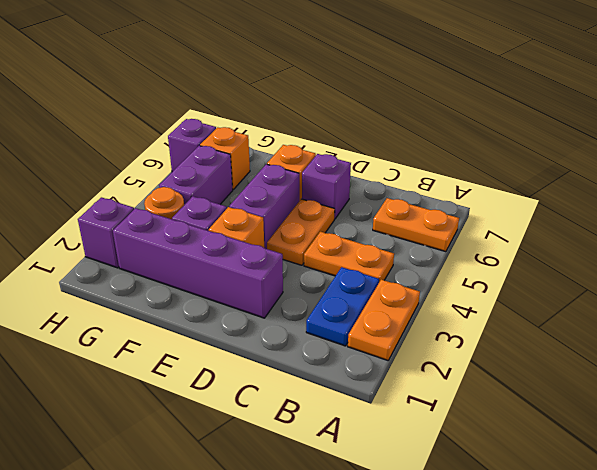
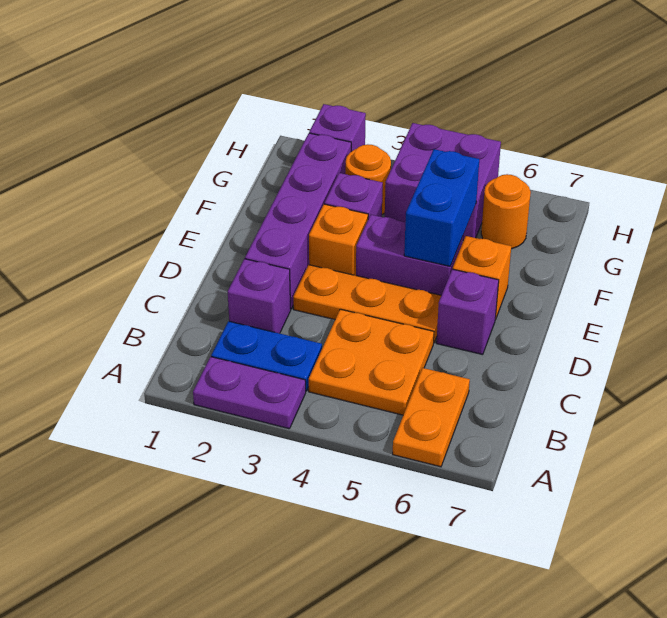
orange 1x2 plate [348,280,420,360] -> purple 1x2 plate [193,357,306,429]
orange 1x2 plate [304,232,394,282] -> orange 2x2 plate [309,309,434,415]
orange 1x2 plate [267,199,335,265] -> orange 1x3 plate [293,265,441,342]
none -> blue 1x2 brick [404,149,479,266]
purple 1x2 brick [159,146,233,205] -> purple 2x2 brick [385,123,501,241]
orange 1x1 brick [200,127,250,189] -> orange 1x1 round brick [481,174,531,249]
purple 1x1 brick [168,119,216,172] -> purple 1x1 brick moved to [228,259,291,333]

